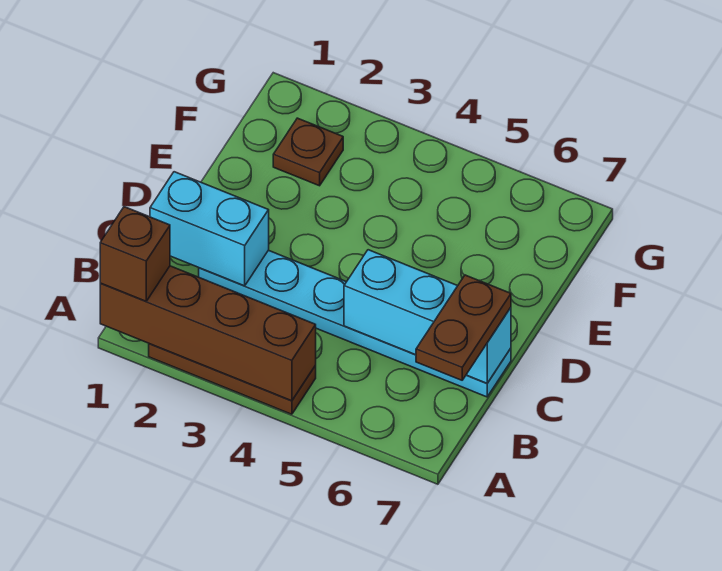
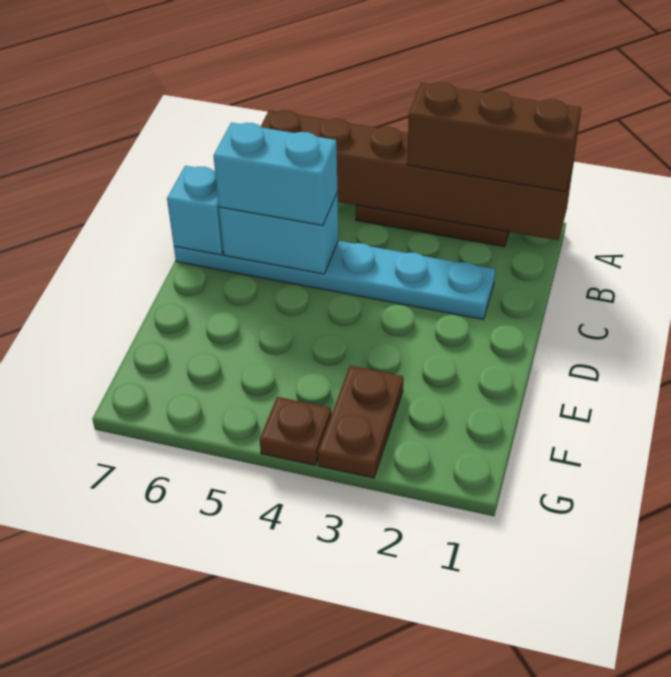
brown 1x4 brick [100,266,316,401] -> brown 1x6 brick [261,110,574,240]
brown 1x1 brick [100,207,170,301] -> brown 1x3 brick [407,82,581,192]
brown 1x2 plate [416,275,511,380] -> brown 1x2 plate moved to [318,366,403,478]
cyan 1x2 brick [150,172,269,286] -> cyan 1x2 brick moved to [213,123,337,225]
brown 1x1 plate [273,118,343,186] -> brown 1x1 plate moved to [260,397,331,465]

